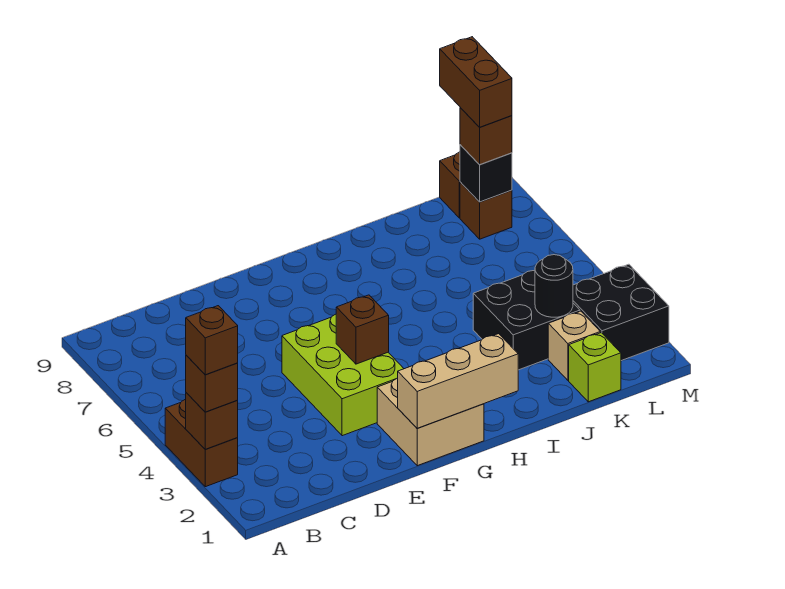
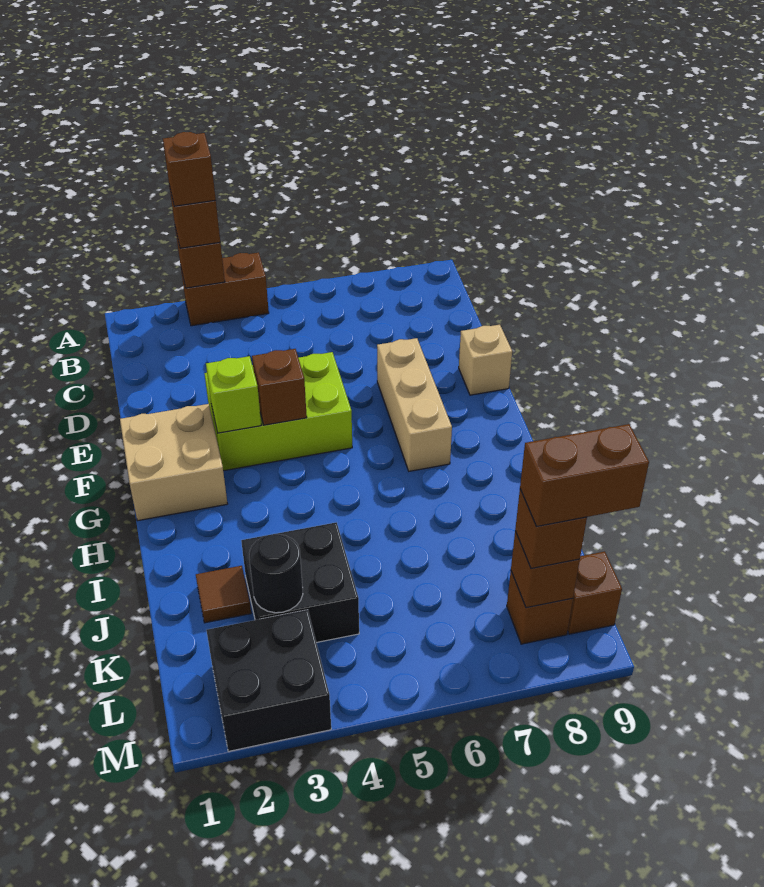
tan 1x3 brick [398,334,518,428] -> tan 1x3 brick moved to [377,338,452,471]
none -> brown 1x1 tile [196,566,251,623]
lime 1x1 brick [569,333,621,402] -> lime 1x1 brick moved to [206,356,261,433]
tan 1x1 brick [548,311,600,380] -> tan 1x1 brick moved to [459,325,512,395]
black 1x1 brick [460,145,512,202] -> brown 1x1 brick [511,531,580,608]

